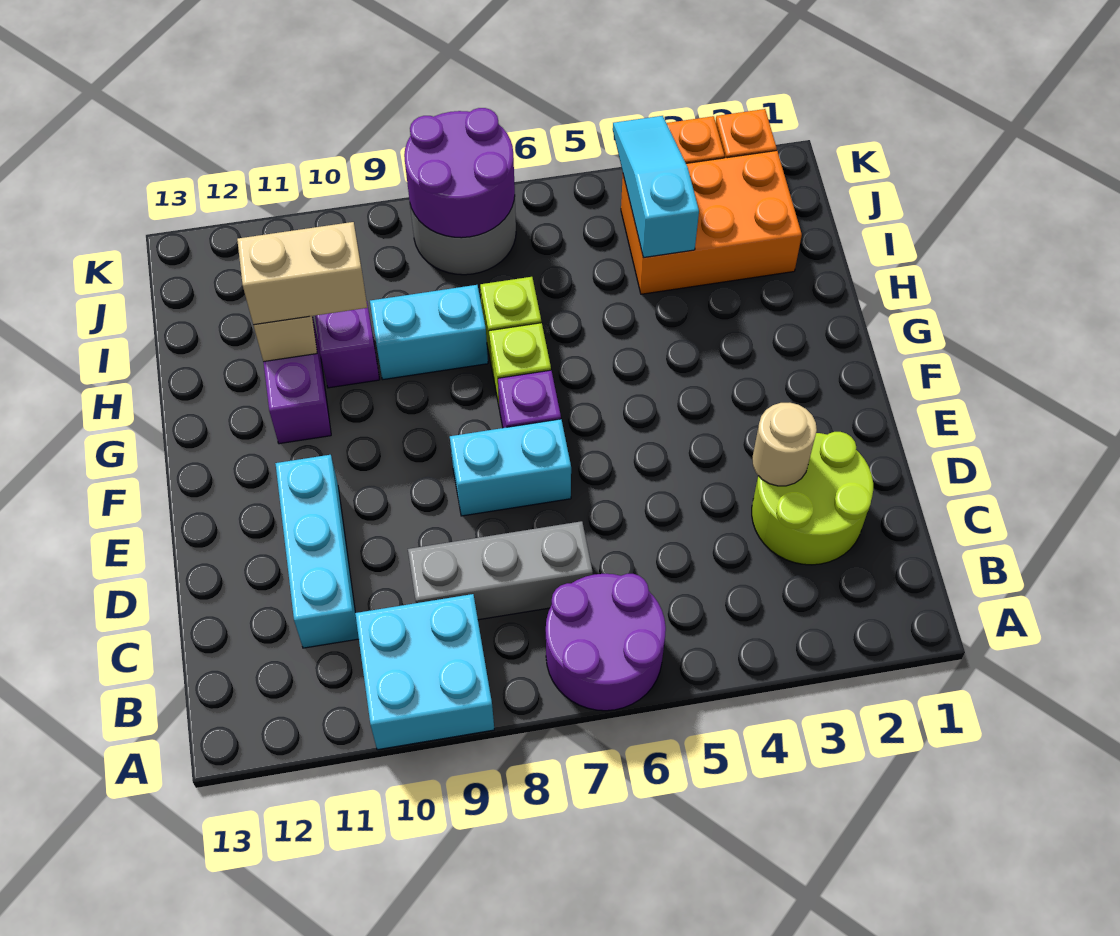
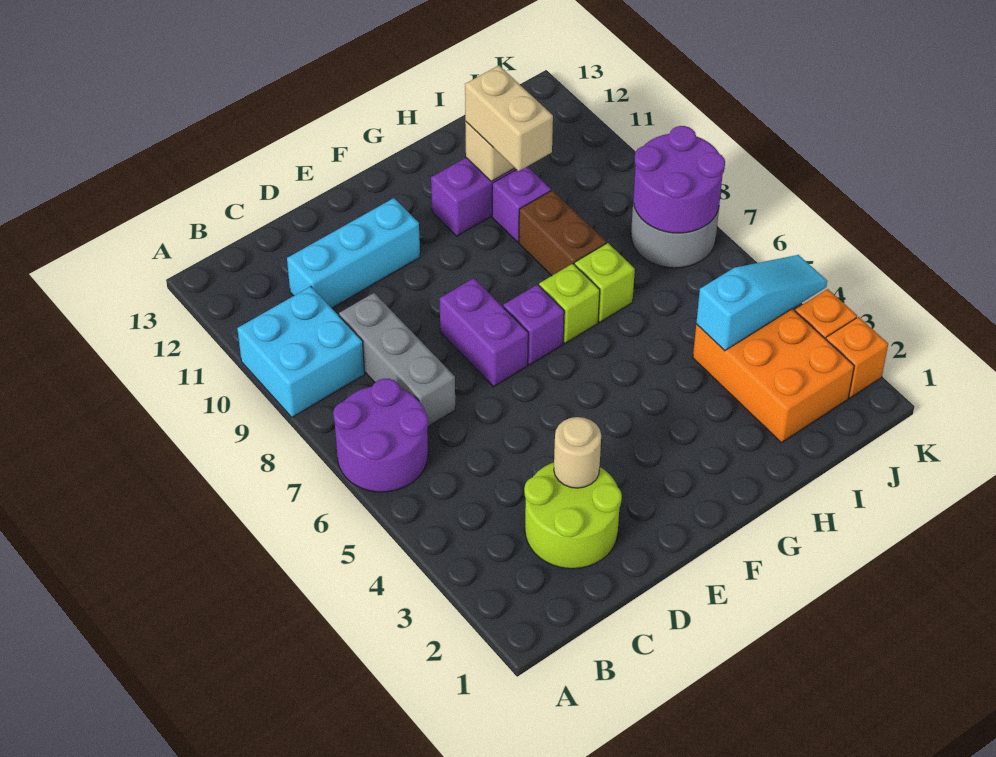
cyan 1x2 brick [450,419,571,516] -> purple 1x2 brick [439,278,528,387]
cyan 1x2 brick [370,285,488,379] -> brown 1x2 brick [519,190,606,276]

